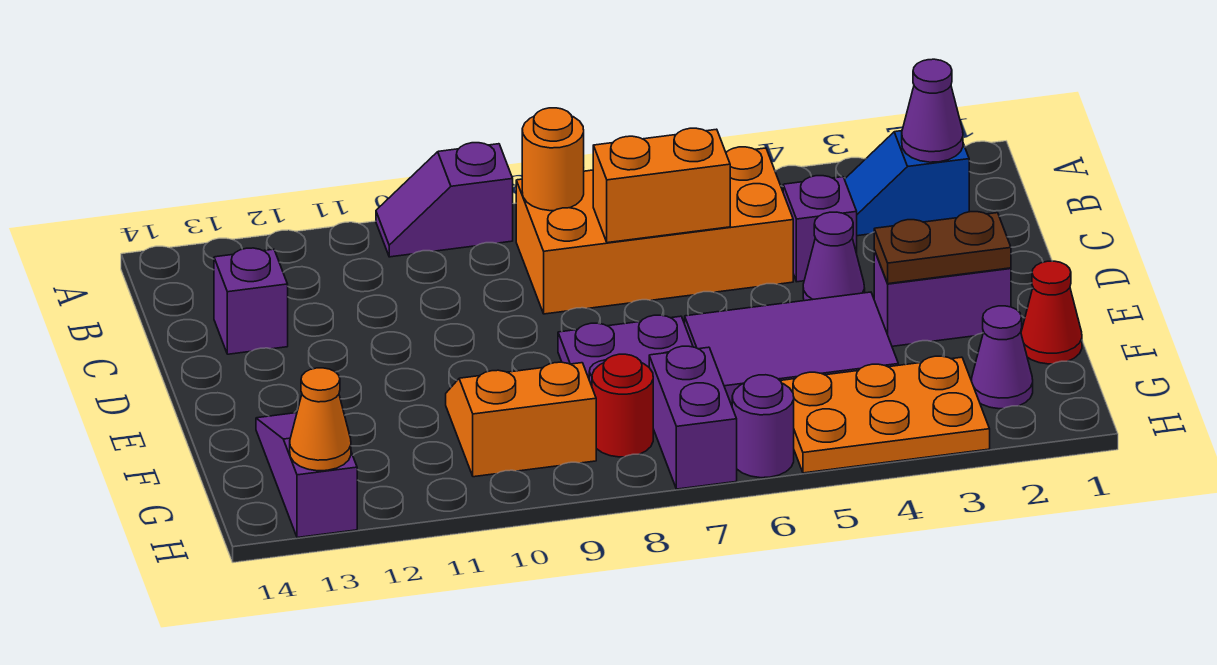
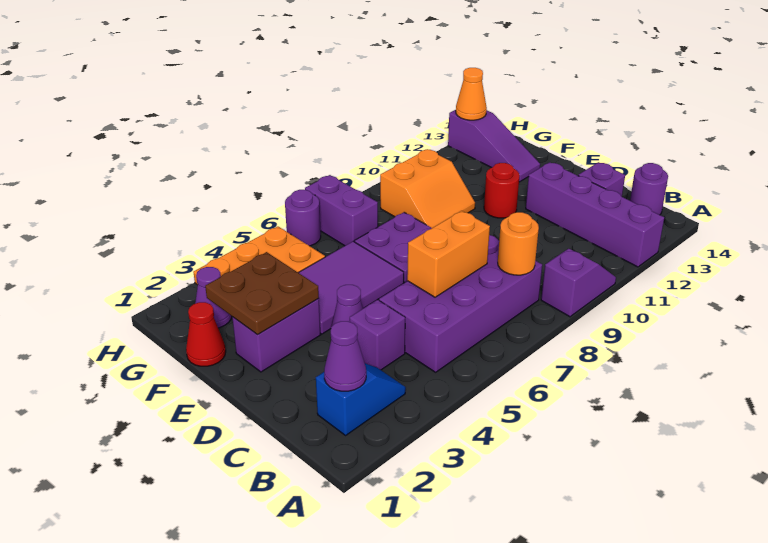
none -> purple 1x4 brick [526,162,664,267]
orange 2x4 brick [516,147,793,314] -> purple 2x4 brick [379,235,542,372]
none -> purple 1x1 round brick [630,163,668,215]
brown 1x2 plate [874,212,1011,284] -> brown 2x2 plate [205,252,319,334]
red 1x1 round brick [592,354,653,457] -> red 1x1 round brick moved to [484,163,519,218]

